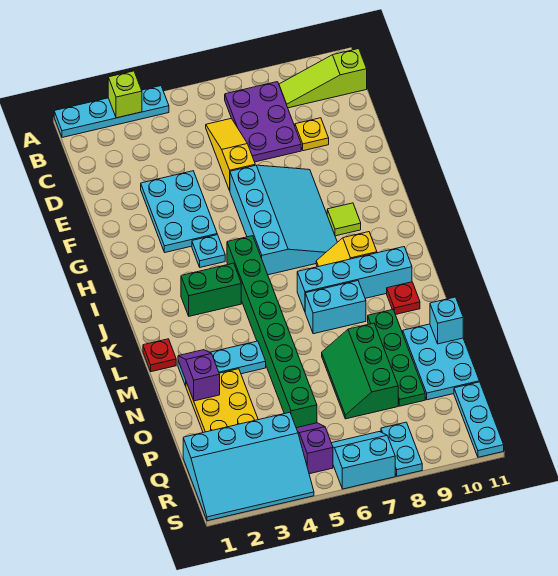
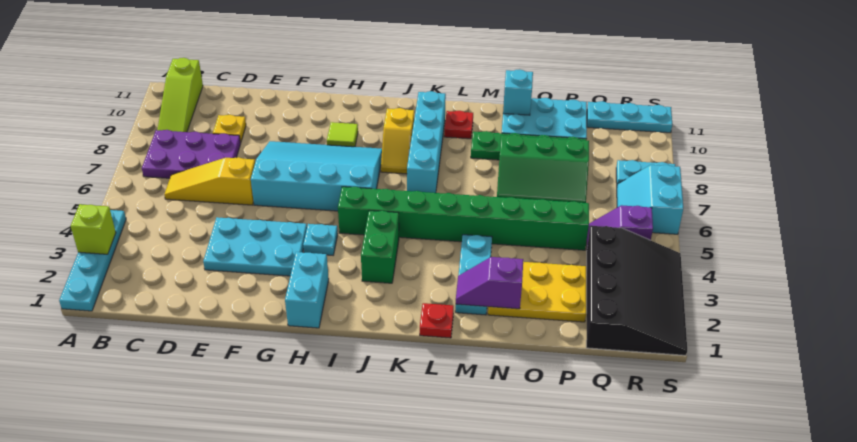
cyan 1x2 brick [305,281,366,334] -> cyan 1x2 brick moved to [285,252,329,328]
cyan 3x4 slope [183,412,314,521] -> black 3x4 slope [586,226,687,355]

